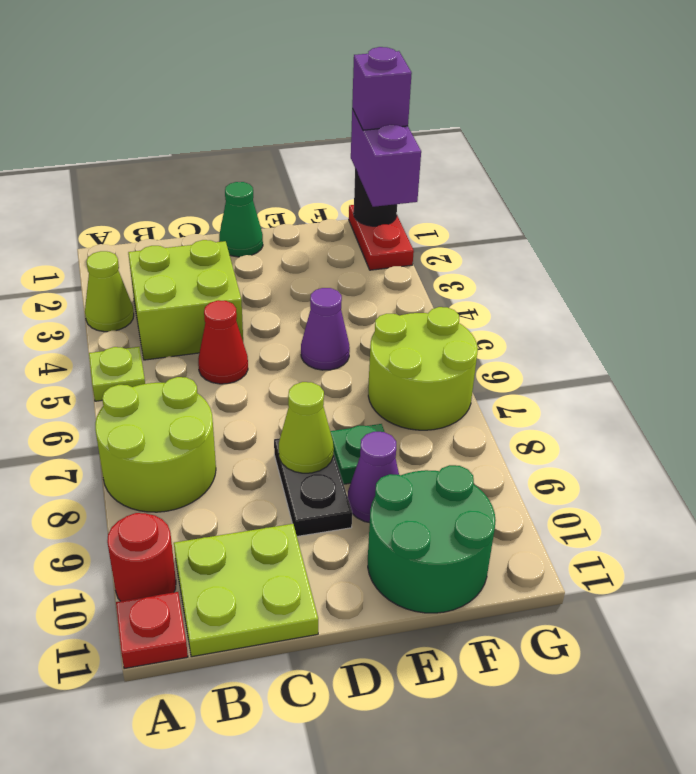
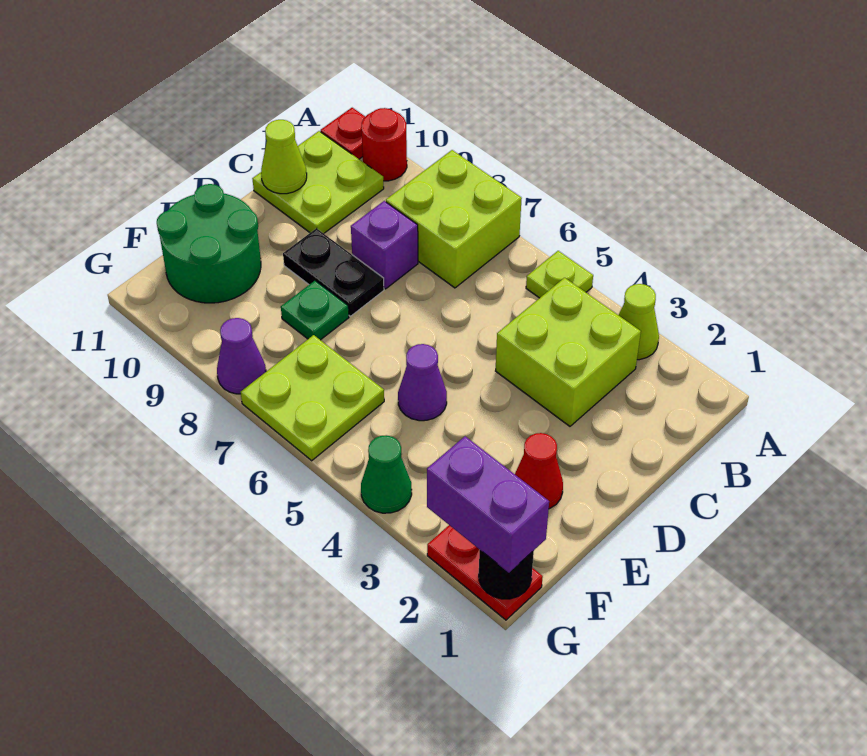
lime 2x2 round brick [95,377,216,512] -> lime 2x2 brick [386,150,522,288]
red 1x1 cone [198,300,248,384] -> red 1x1 cone moved to [515,433,563,509]
green 1x1 cone [219,182,263,257] -> green 1x1 cone moved to [361,435,412,513]
lime 1x1 cone [279,382,334,473] -> lime 1x1 cone moved to [261,120,307,194]
purple 1x1 cone [348,432,399,523] -> purple 1x1 cone moved to [217,318,266,394]
lime 2x2 round brick [368,307,478,430] -> lime 2x2 plate [241,335,384,461]
purple 1x1 brick [352,47,412,130] -> purple 1x1 brick moved to [351,201,418,289]

